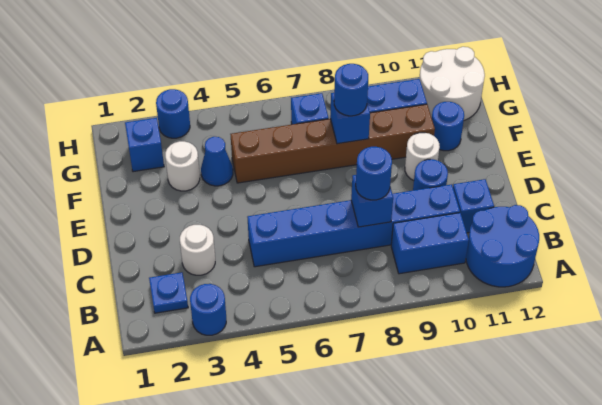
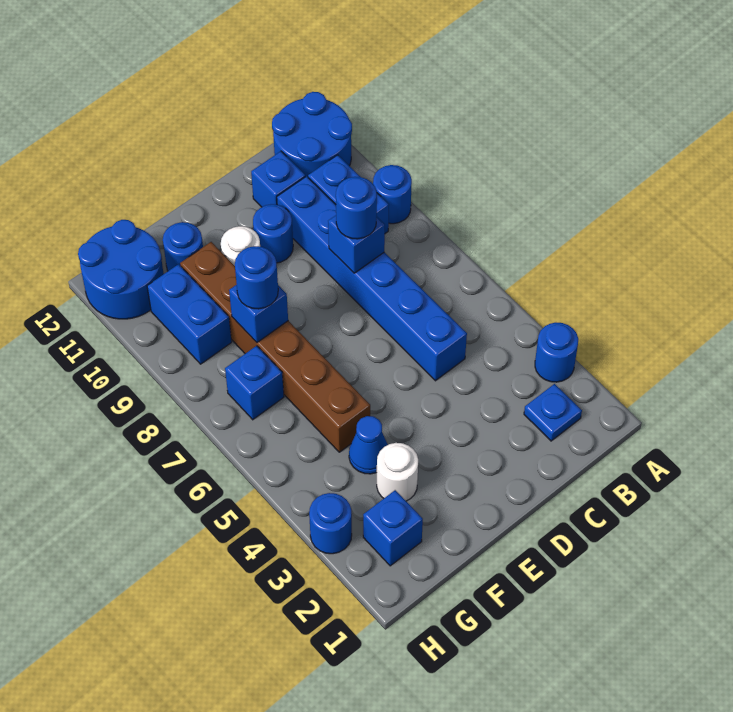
none -> blue 1x1 round brick [373,165,412,224]
white 1x1 round brick [180,225,215,275] -> none
white 2x2 round brick [419,47,485,120] -> blue 2x2 round brick [78,220,164,319]

